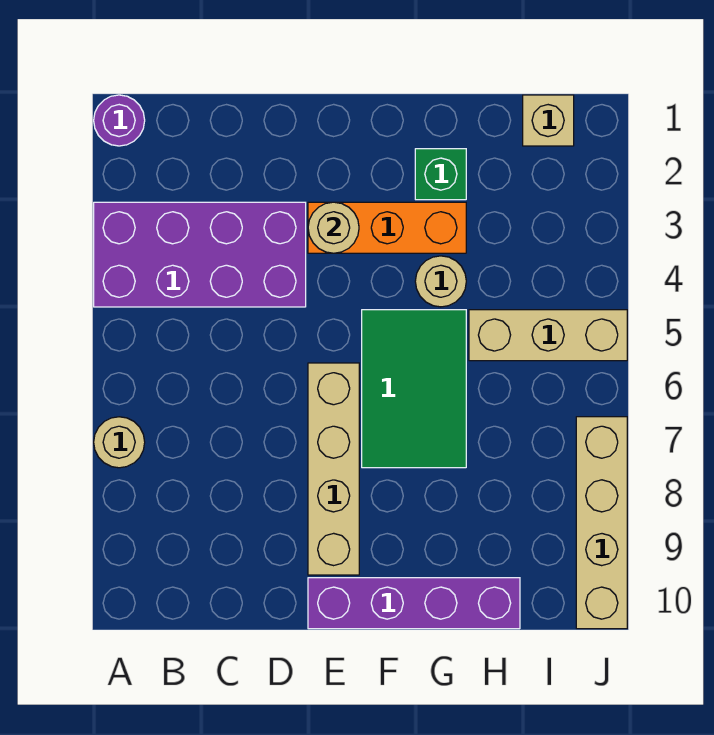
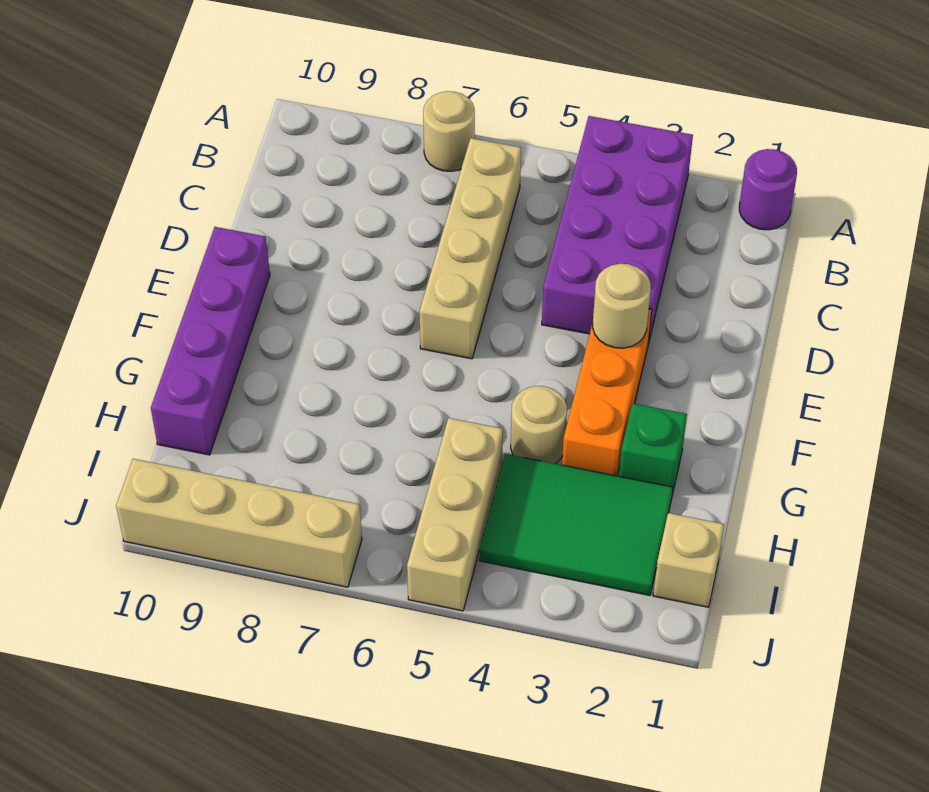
tan 1x4 brick [308,363,359,575] -> tan 1x4 brick turned to [419,138,521,359]
green 2x3 tile [362,310,466,468] -> green 2x3 tile moved to [479,454,673,595]

